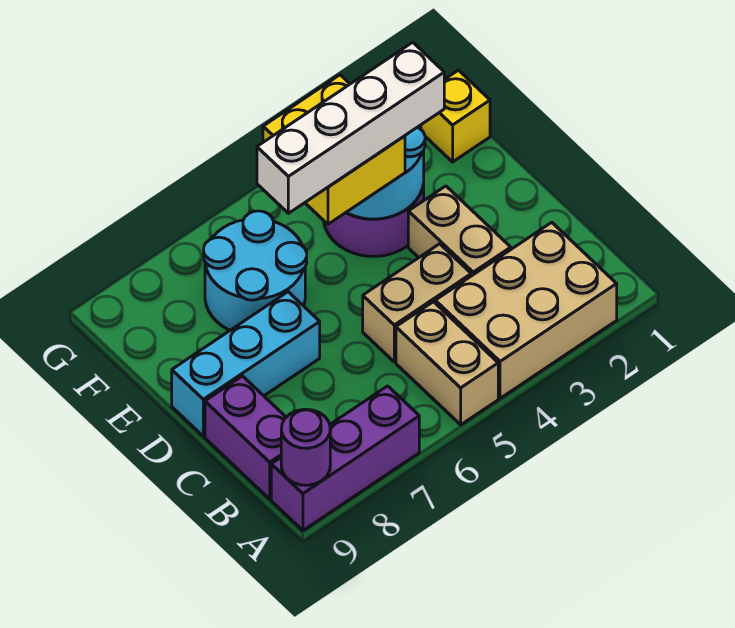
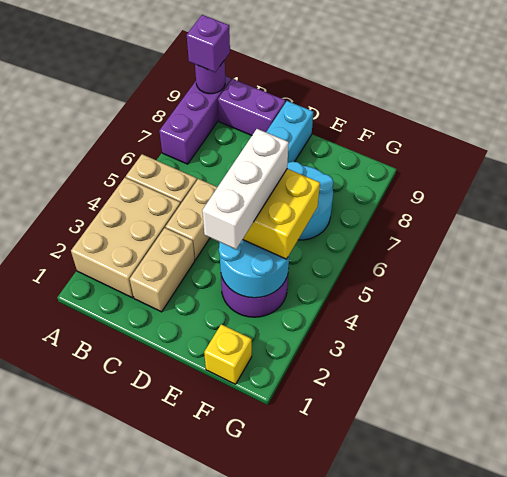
none -> purple 1x1 brick [187,15,230,72]
tan 1x2 brick [408,186,511,276] -> tan 1x2 brick turned to [130,228,195,312]
white 1x4 brick [257,42,444,213] -> white 1x3 brick [202,129,289,249]

